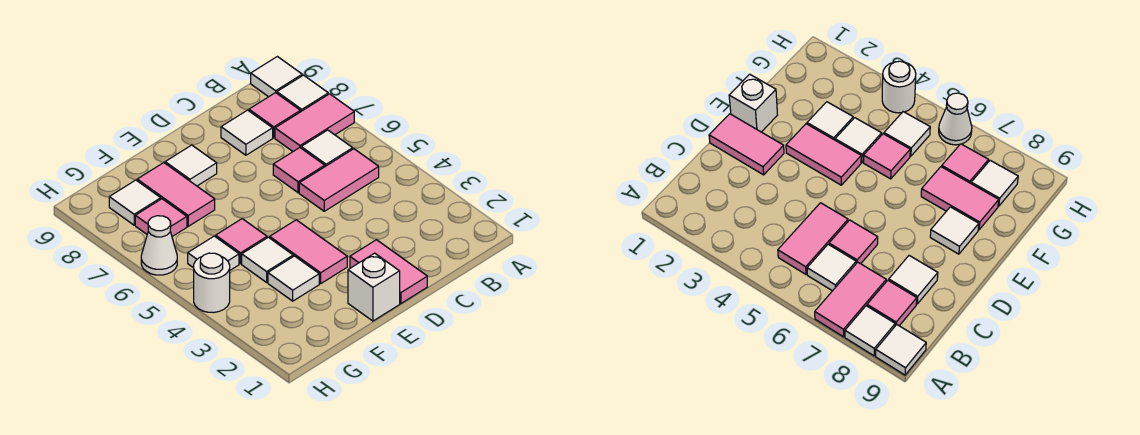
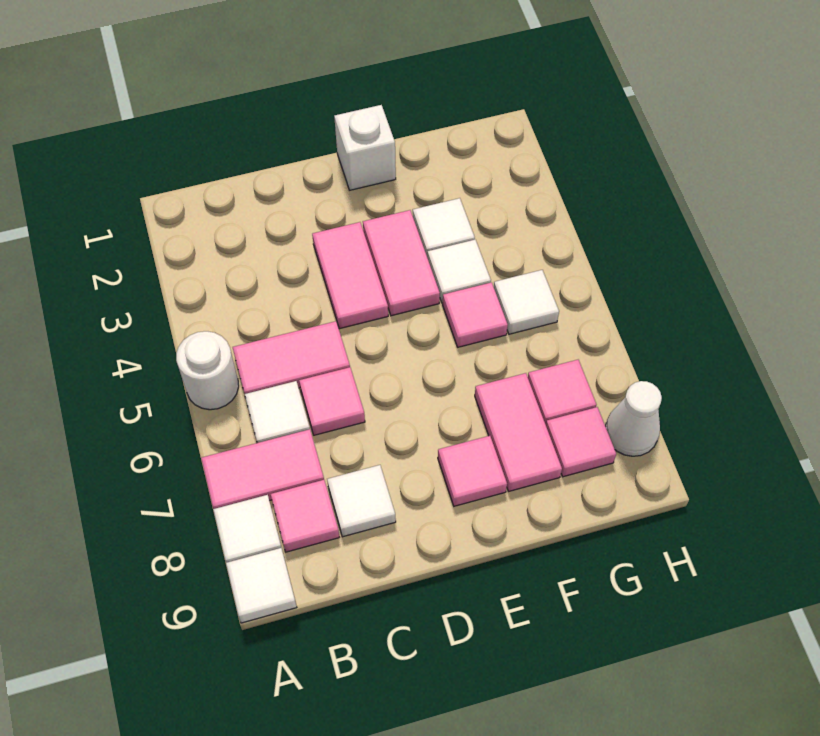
pink 1x2 tile [350,240,427,304] -> pink 1x2 tile moved to [312,222,388,329]
white 1x1 tile [165,145,217,186] -> pink 1x1 tile [438,436,507,506]
white 1x1 tile [109,180,161,225] -> pink 1x1 tile [546,407,616,477]
white 1x1 round brick [194,253,230,313] -> white 1x1 round brick moved to [176,331,239,410]
white 1x1 cone [141,216,177,275] -> white 1x1 cone moved to [606,381,662,456]

